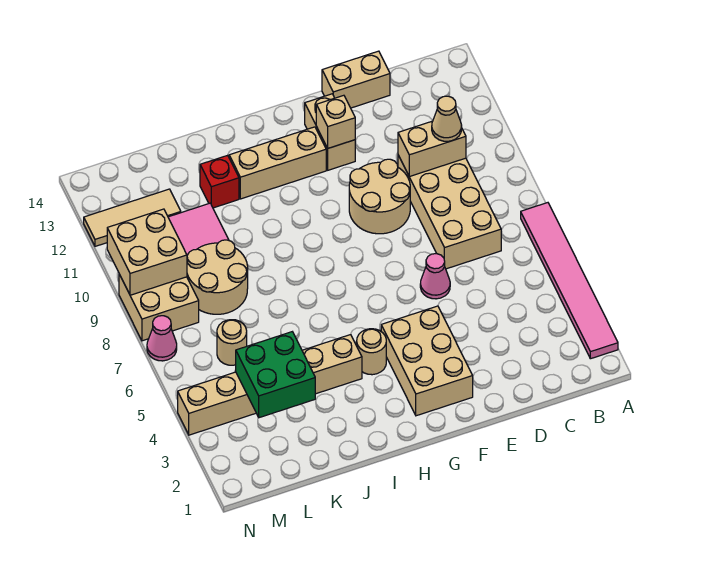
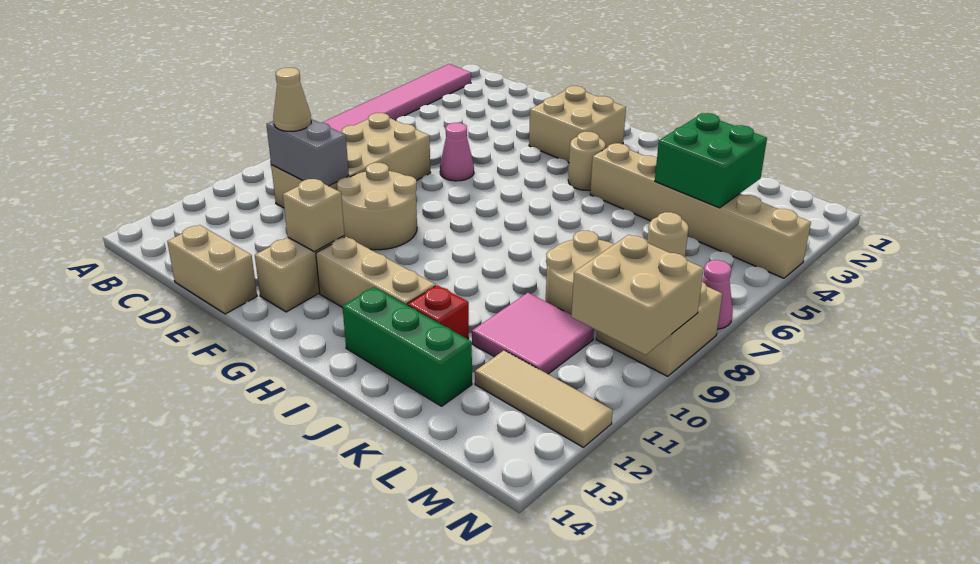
tan 1x2 brick [398,122,466,177] -> grey 1x2 brick [266,119,349,186]
tan 2x3 brick [381,306,473,416] -> tan 2x2 brick [529,86,626,163]
none -> green 1x3 brick [343,287,472,406]

